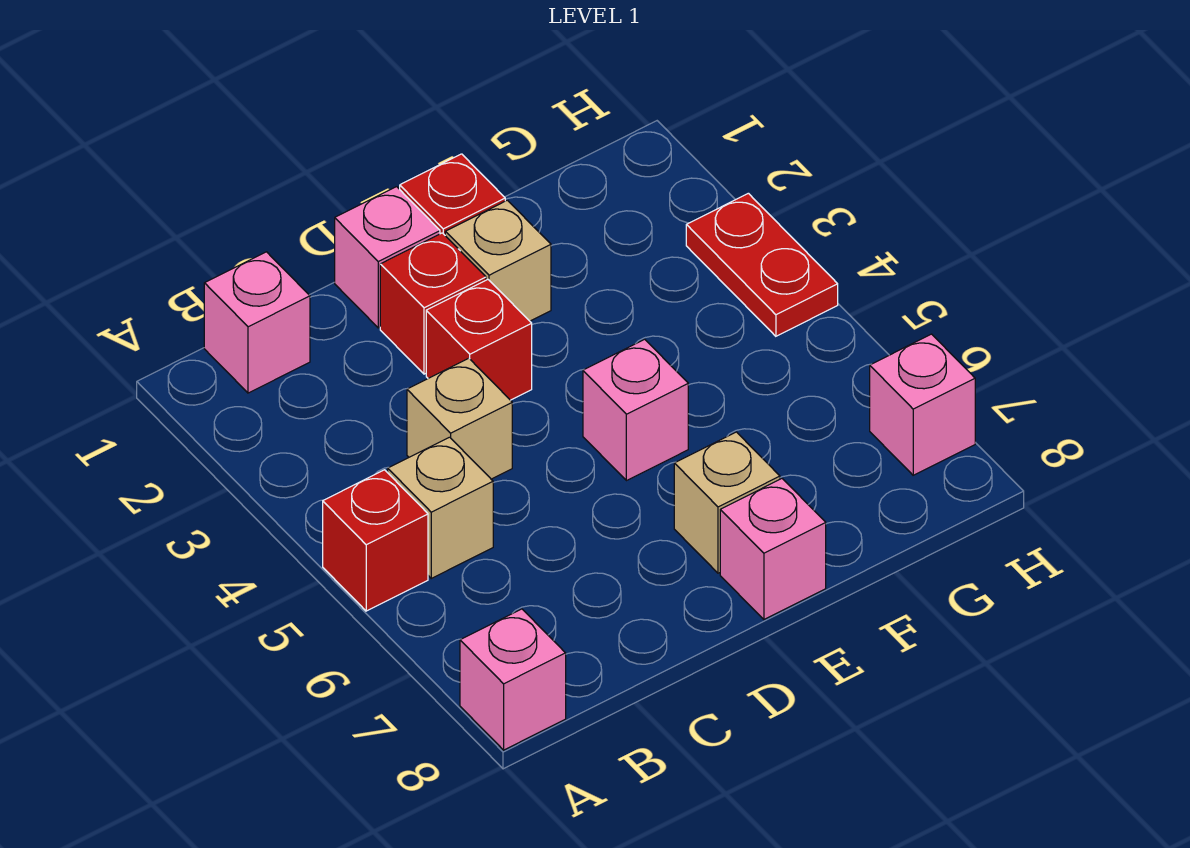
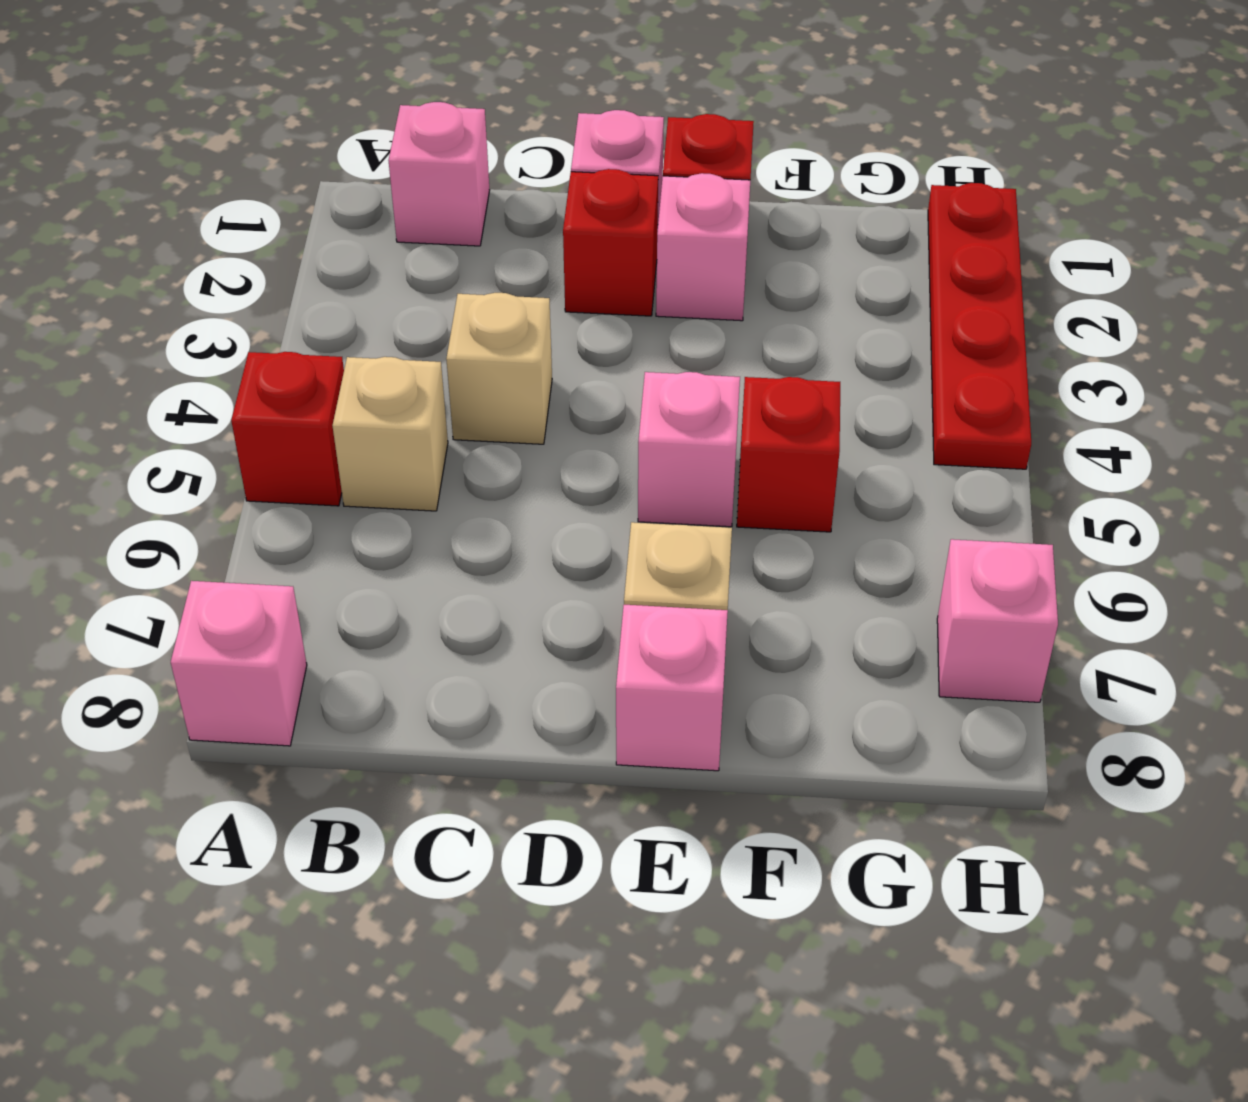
red 1x1 brick [426,279,532,400] -> red 1x1 brick moved to [737,377,840,532]
tan 1x1 brick [445,200,551,321] -> pink 1x1 brick [656,173,750,321]
red 1x2 plate [686,193,838,336] -> red 1x4 plate [928,183,1031,469]

